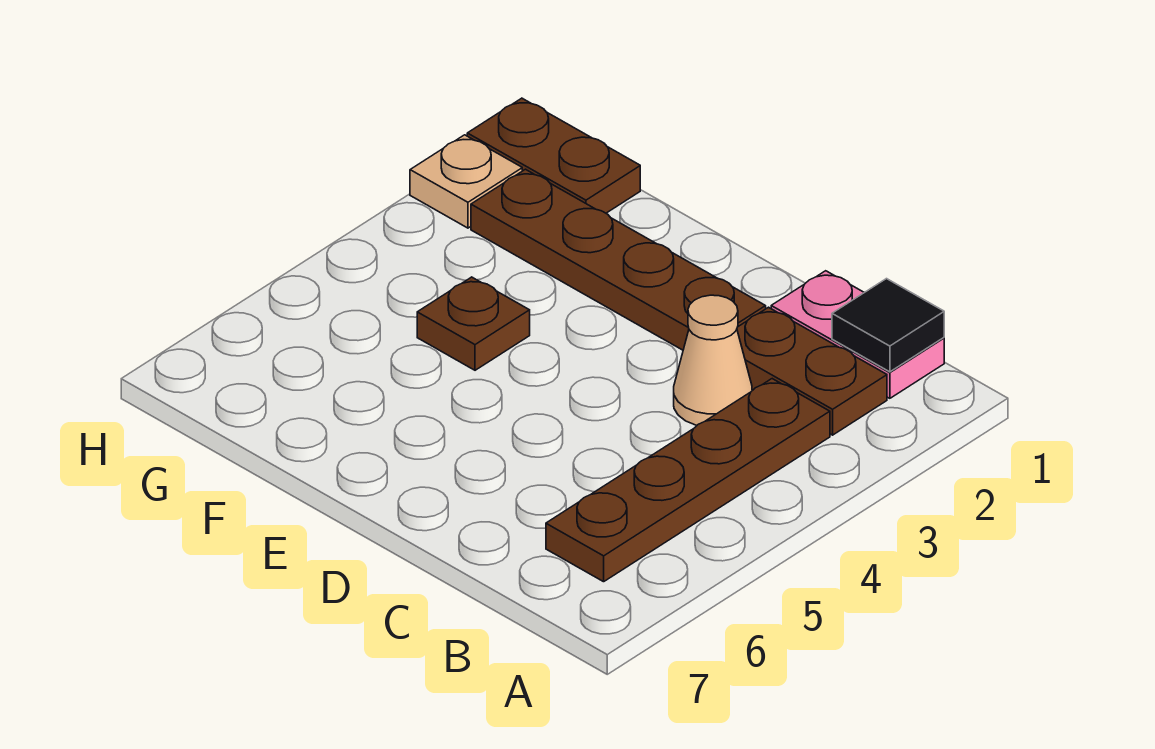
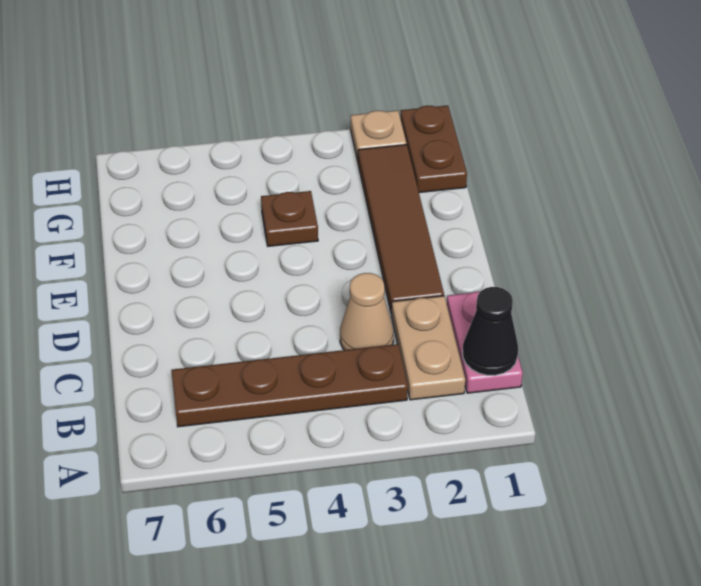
black 1x1 tile [832,279,944,372] -> black 1x1 cone [463,287,518,375]
brown 1x2 plate [737,307,887,435] -> tan 1x2 plate [391,296,465,400]
brown 1x4 plate [471,169,766,350] -> brown 1x4 tile [358,145,444,314]

